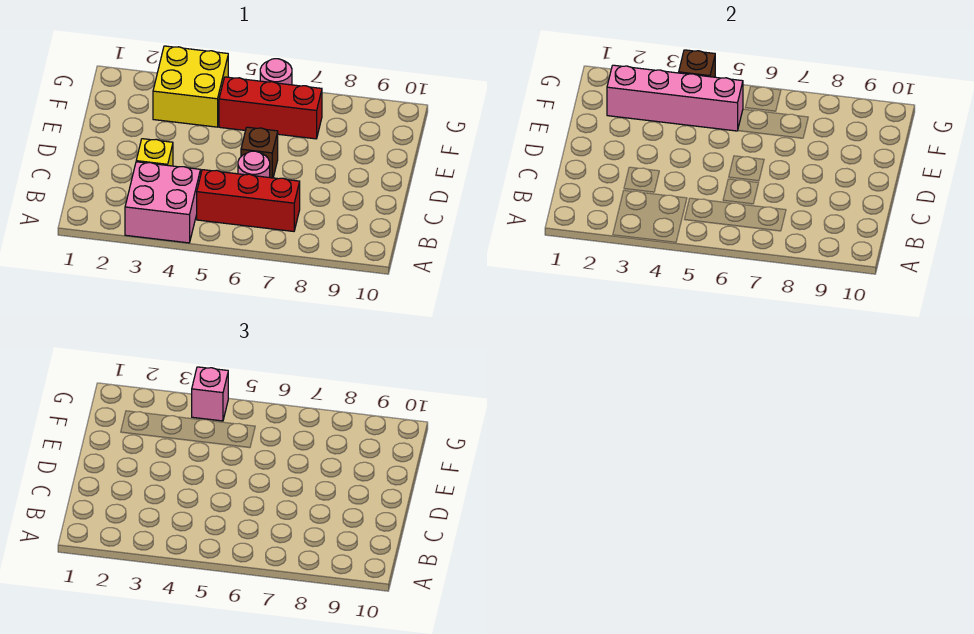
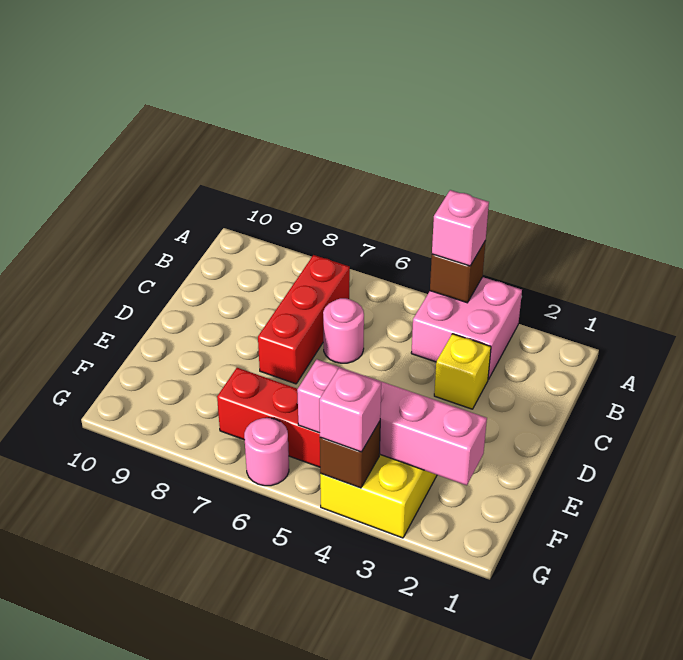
none -> pink 1x1 brick [432,190,489,266]
red 1x3 brick [197,170,300,231] -> red 1x3 brick turned to [258,255,350,384]
brown 1x1 brick [241,127,278,178] -> brown 1x1 brick moved to [430,241,486,303]

